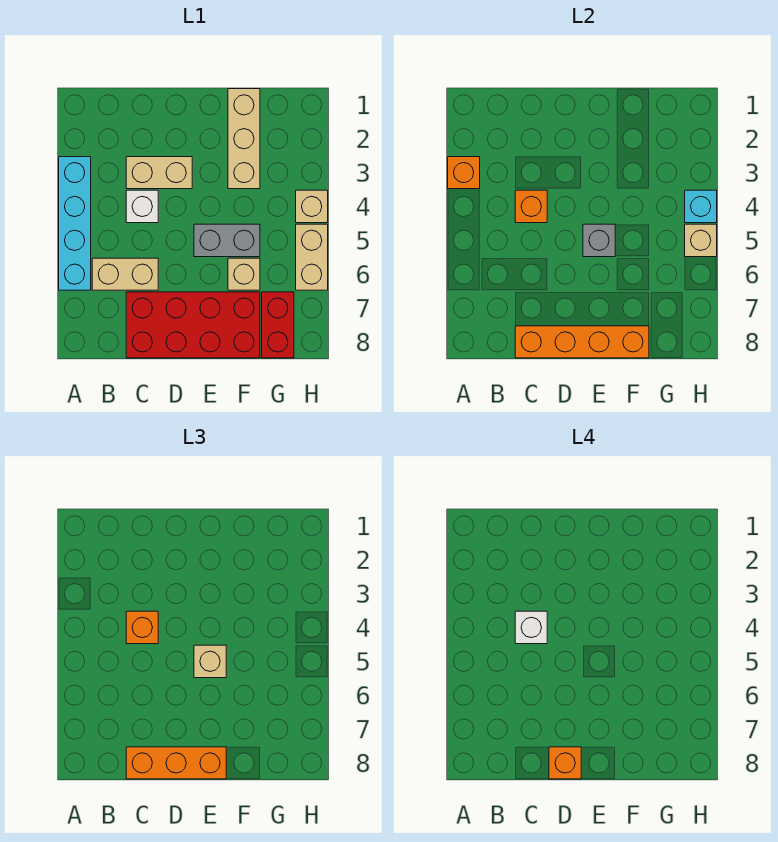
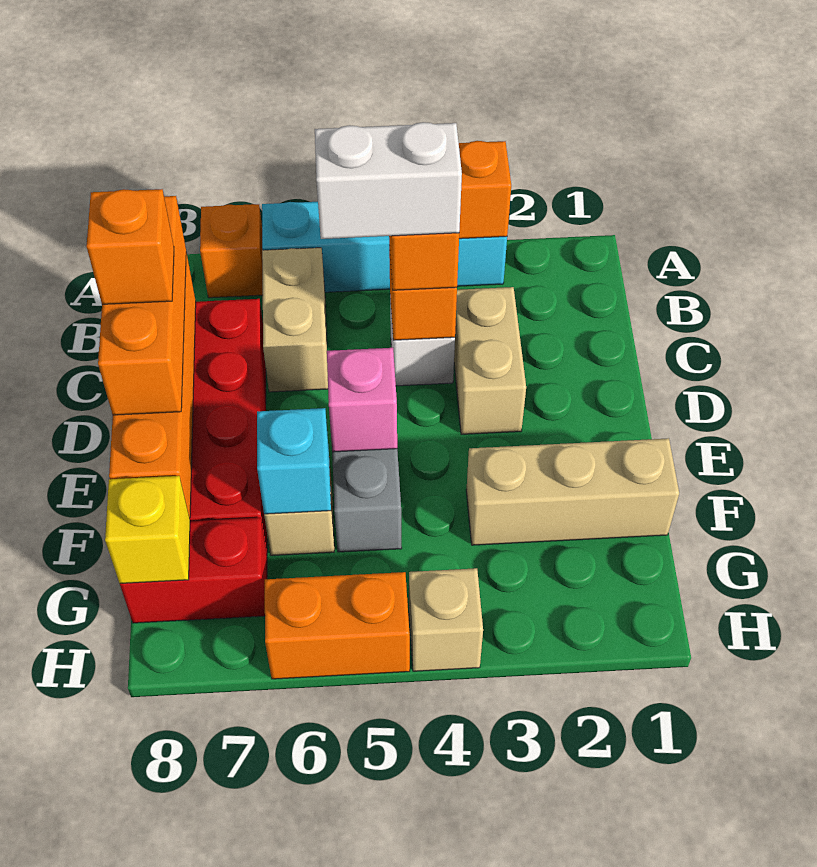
none -> orange 1x1 brick [200,204,263,298]
white 1x1 brick [515,611,547,644] -> white 1x2 brick [315,122,462,239]
grey 1x1 brick [583,224,615,257] -> pink 1x1 brick [327,348,397,452]
tan 1x1 brick [194,645,226,678] -> none
none -> yellow 1x1 brick [105,476,190,584]
cyan 1x1 brick [685,190,717,223] -> cyan 1x1 brick moved to [257,408,331,514]
tan 1x2 brick [296,224,328,290] -> orange 1x2 brick [265,572,410,679]
tan 1x1 brick [685,224,717,257] -> none

